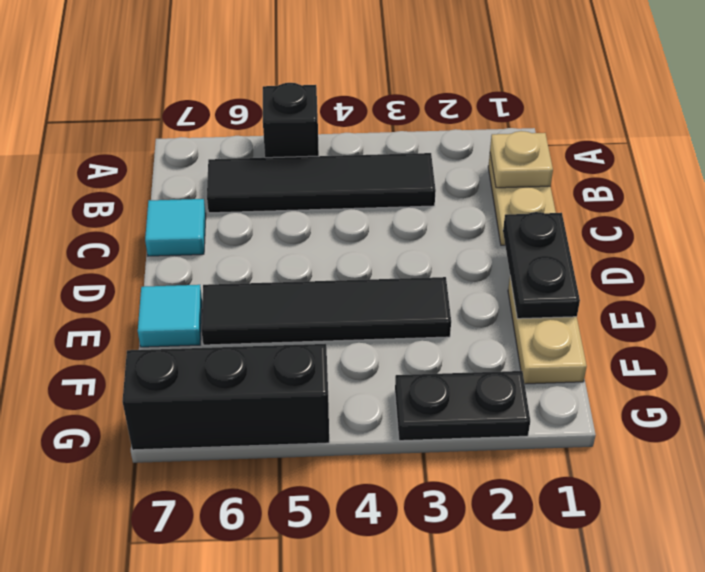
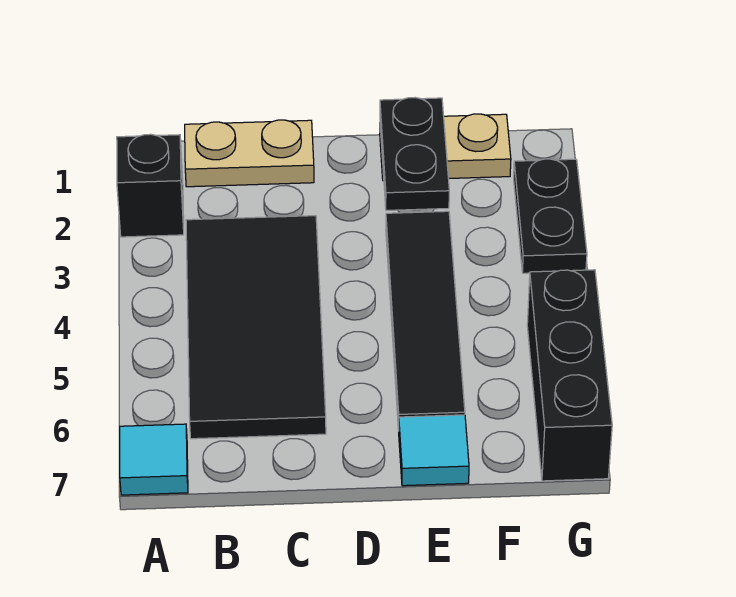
black 1x1 brick [263,83,319,158] -> black 1x1 brick moved to [117,134,184,237]
tan 1x1 plate [490,131,553,188] -> none
black 1x4 tile [207,153,436,213] -> black 2x4 tile [186,216,326,439]
cyan 1x1 tile [145,199,206,256] -> cyan 1x1 tile moved to [120,424,188,495]
black 1x2 plate [503,212,580,319] -> black 1x2 plate turned to [380,98,449,210]

